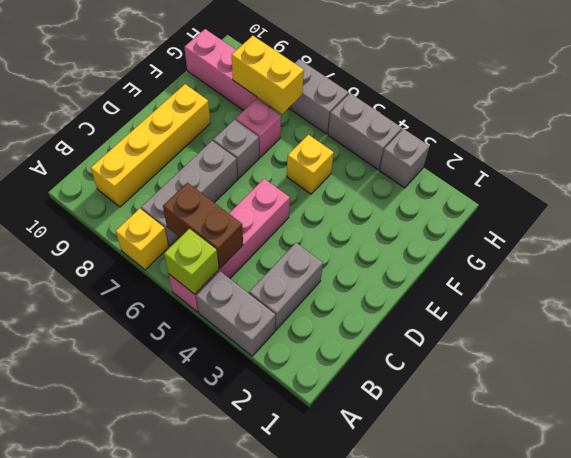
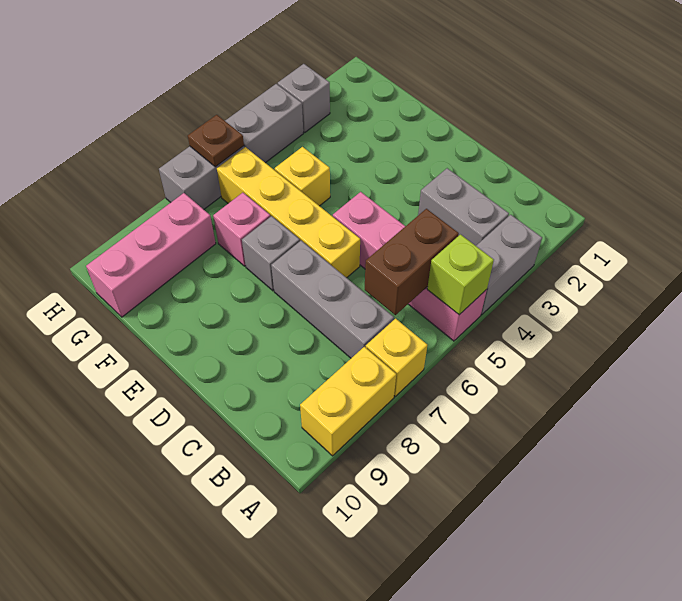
yellow 1x4 brick [91,84,210,207] -> yellow 1x4 brick moved to [217,147,360,278]
yellow 1x2 brick [232,36,304,114] -> yellow 1x2 brick moved to [300,347,396,456]
none -> brown 1x1 plate [188,115,244,167]

